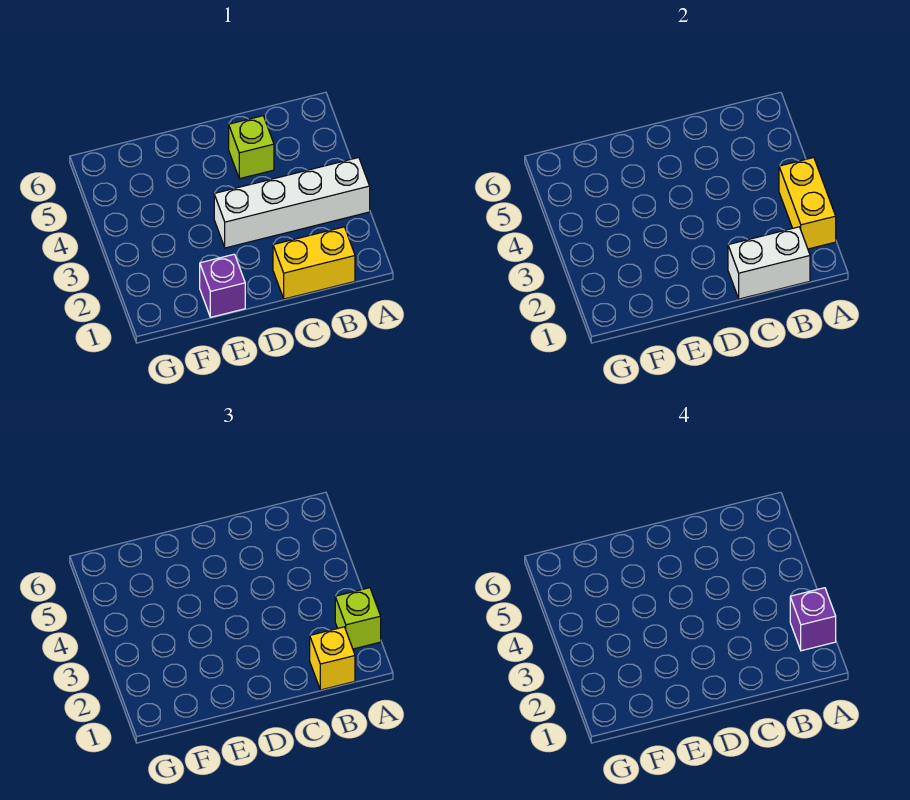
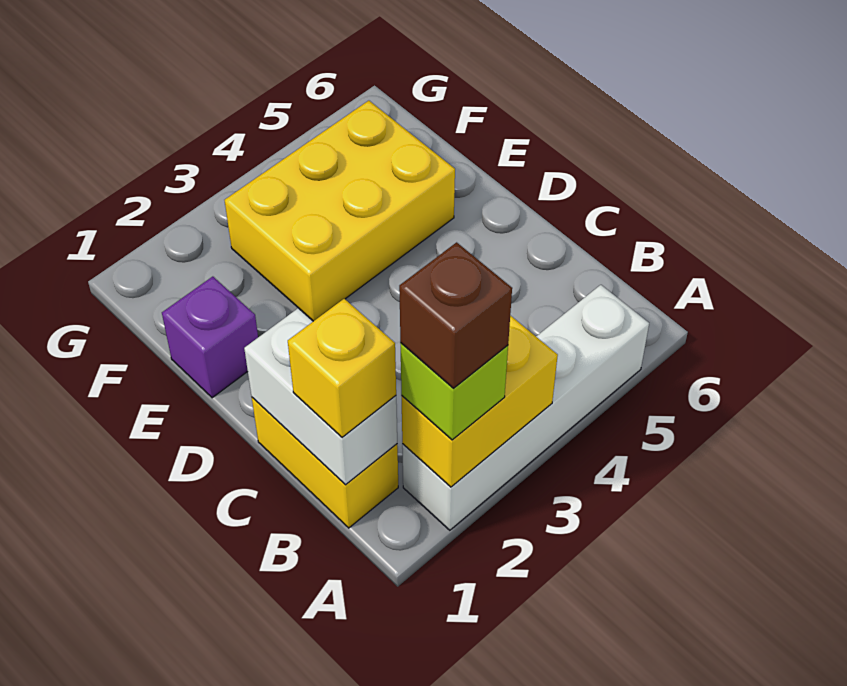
purple 1x1 brick [790,588,836,651] -> brown 1x1 brick [399,242,512,388]
white 1x4 brick [214,158,370,248] -> white 1x4 brick turned to [402,285,649,530]
lime 1x1 brick [229,116,274,179] -> none
none -> yellow 2x3 brick [225,101,455,321]

